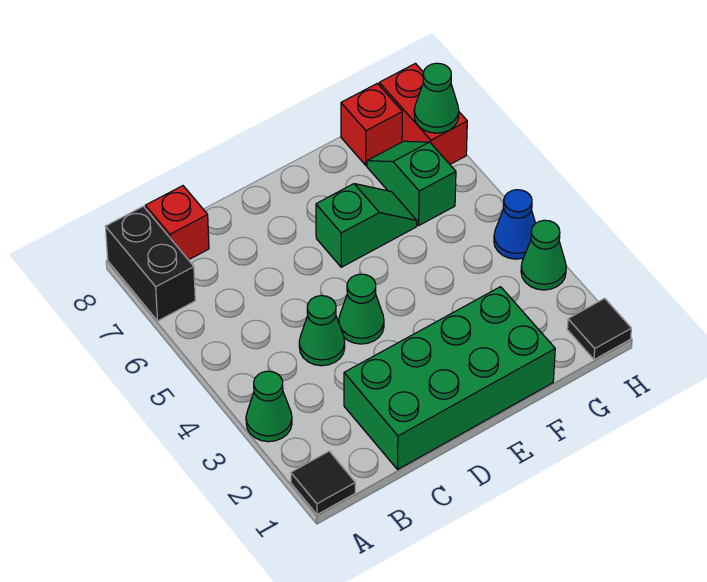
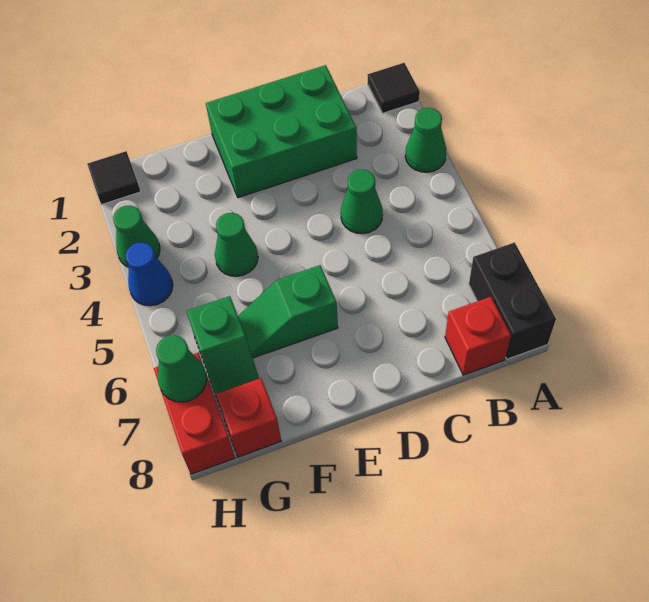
green 2x4 brick [344,287,555,469] -> green 2x3 brick [206,65,357,198]
green 1x1 cone [339,274,384,344] -> green 1x1 cone moved to [215,213,258,276]

